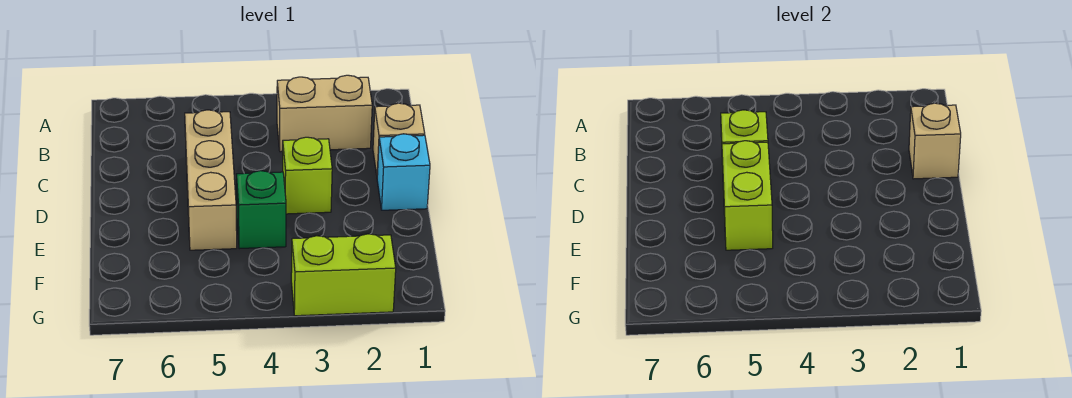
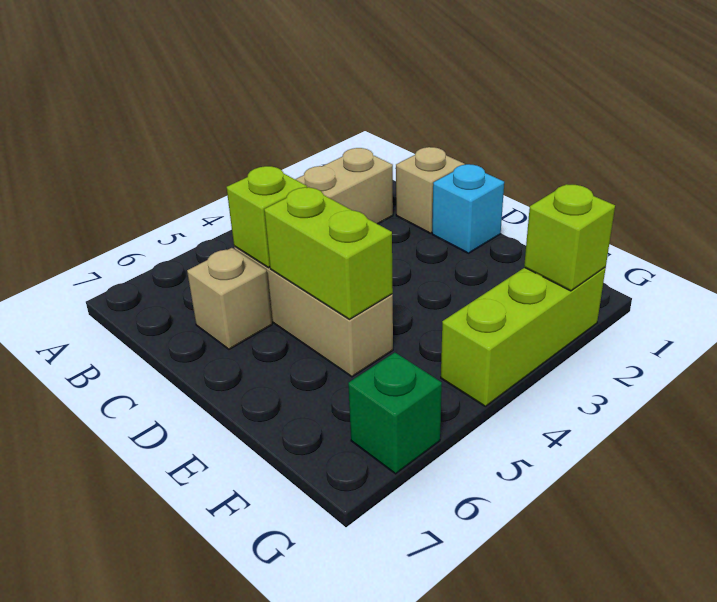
tan 1x1 brick [909,103,961,179] -> tan 1x1 brick moved to [187,248,272,349]
lime 1x1 brick [283,137,332,214] -> lime 1x1 brick moved to [524,184,615,291]
green 1x1 brick [237,171,286,249] -> green 1x1 brick moved to [348,352,442,474]
lime 1x2 brick [291,234,396,316] -> lime 1x3 brick [441,267,606,406]

